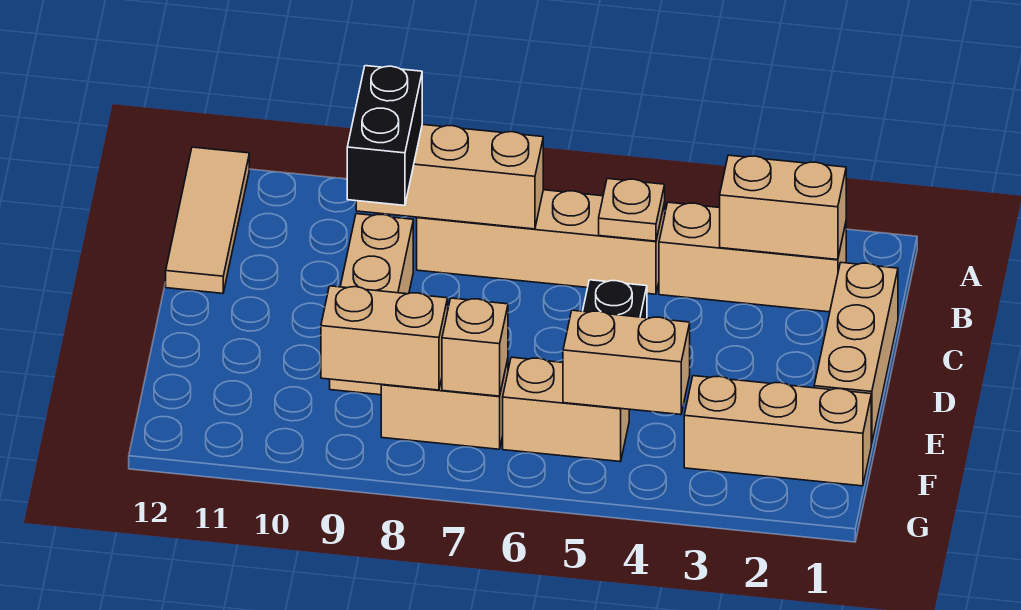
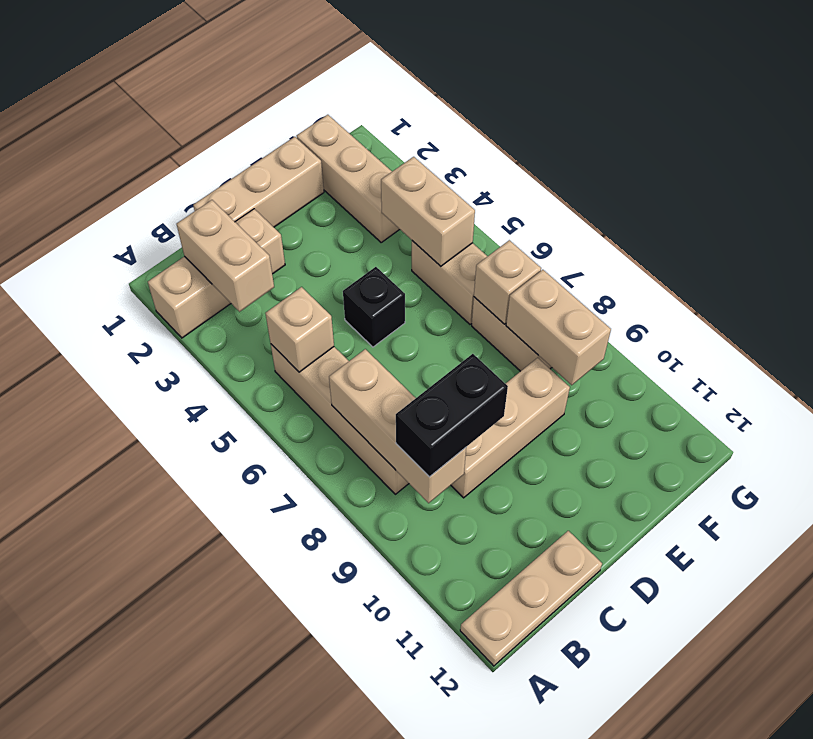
tan 1x3 tile [166,147,249,293] -> tan 1x3 plate [460,531,602,666]
tan 1x3 brick [659,202,846,312] -> tan 1x3 brick turned to [148,209,285,338]
tan 1x1 plate [599,179,665,241] -> tan 1x1 brick [265,287,334,372]

